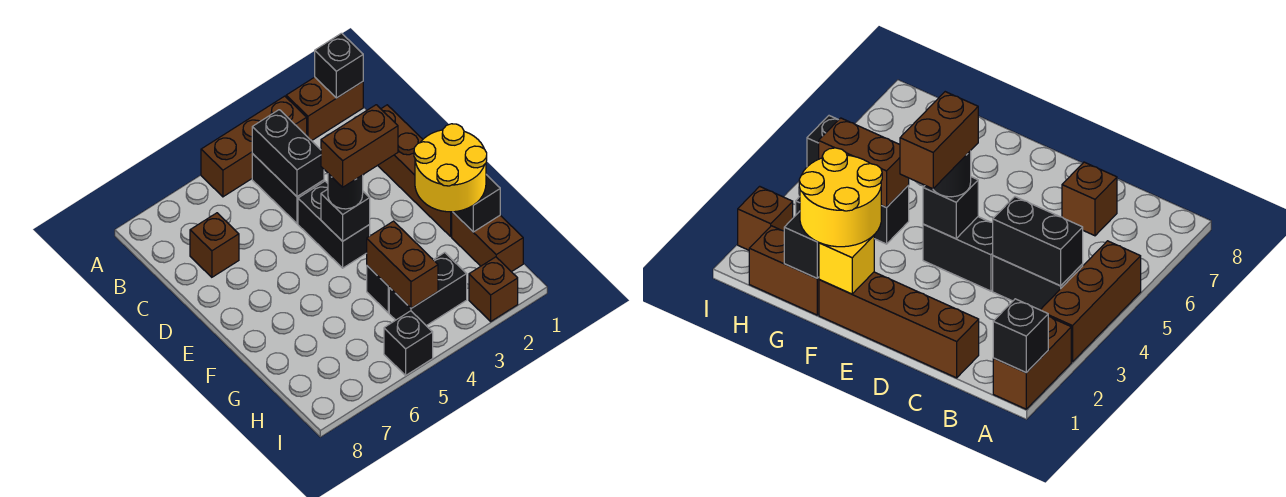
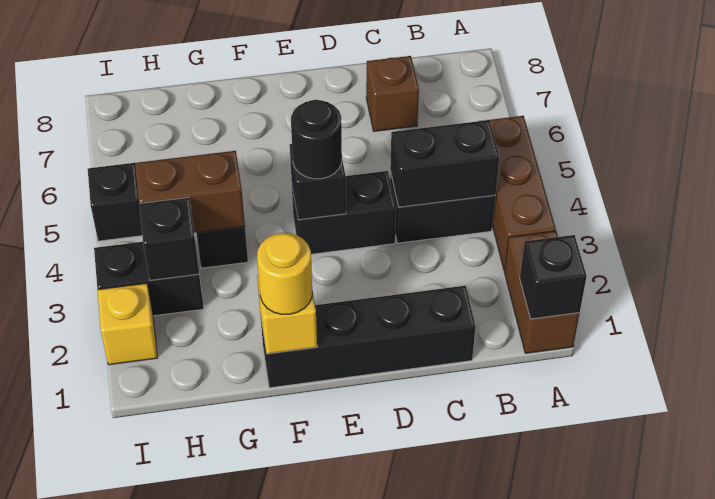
brown 1x4 brick [378,105,452,236] -> black 1x4 brick [260,286,476,388]
brown 1x2 brick [321,105,398,187] -> none
yellow 2x2 round brick [414,124,487,212] -> yellow 1x1 round brick [257,233,312,314]
brown 1x2 brick [452,212,523,272] -> none
black 1x1 brick [453,175,500,232] -> black 1x1 brick moved to [139,197,199,280]
black 1x2 brick [389,253,467,326] -> black 1x2 brick turned to [94,242,204,316]
brown 1x1 brick [469,257,518,321] -> yellow 1x1 brick [97,283,157,365]

